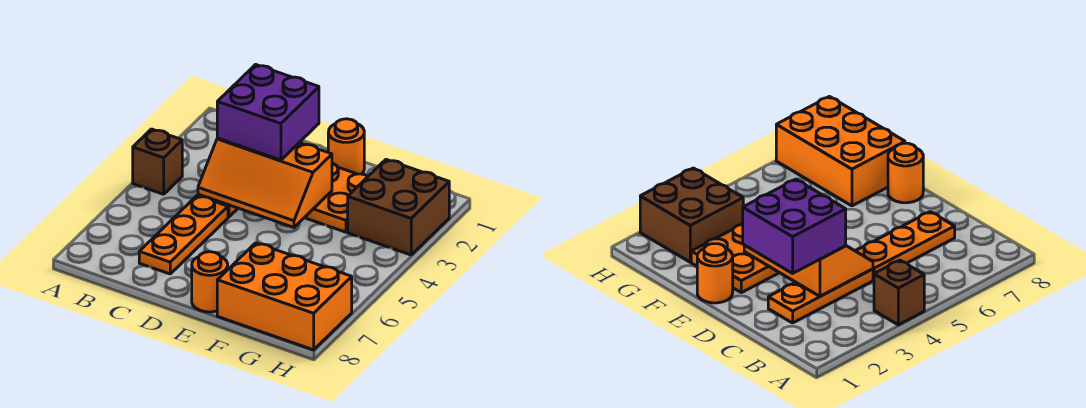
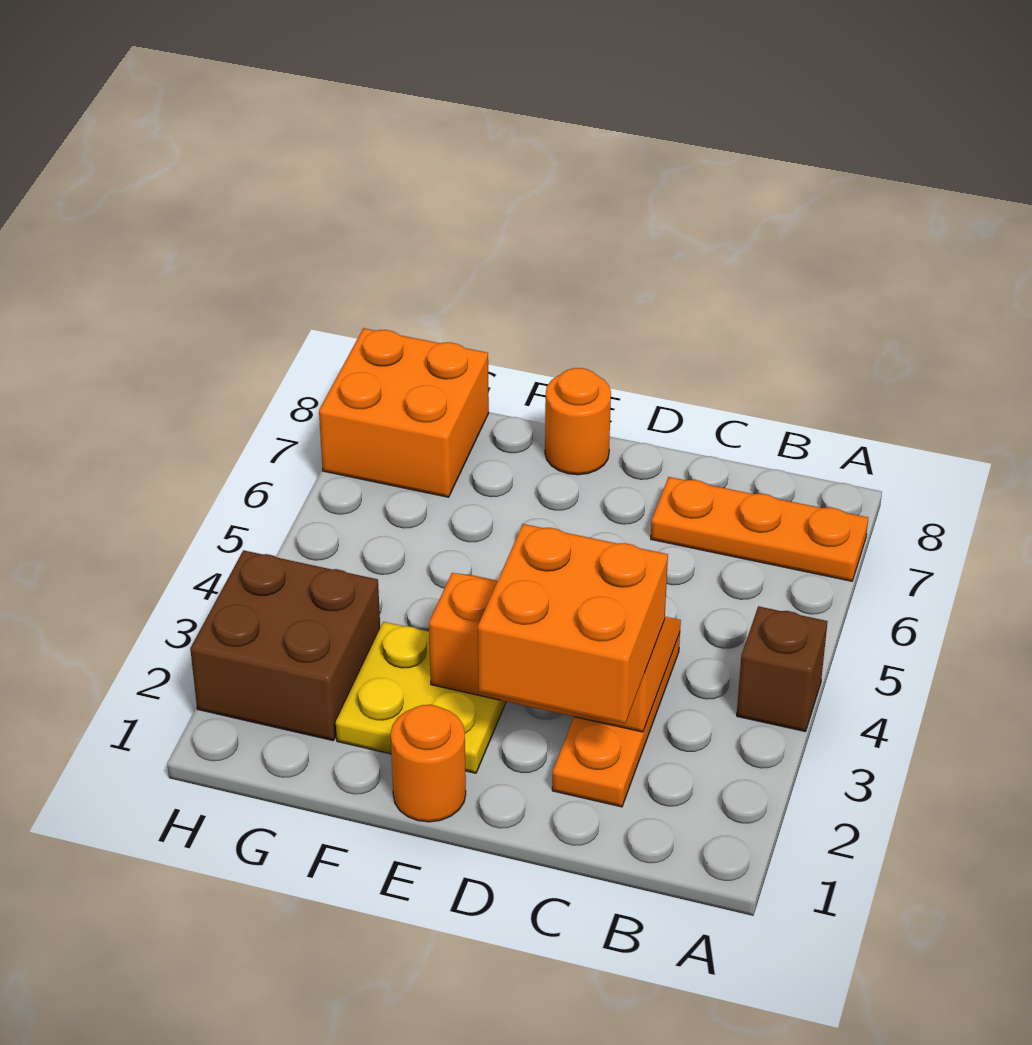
purple 2x2 brick [217,64,319,160] -> orange 2x2 brick [478,524,668,724]
orange 1x3 plate [139,196,228,274] -> orange 1x3 plate turned to [651,477,868,581]
orange 2x2 plate [305,163,368,232] -> yellow 2x2 plate [336,622,506,773]
orange 2x3 brick [217,243,352,350] -> orange 2x2 brick [319,328,489,497]

